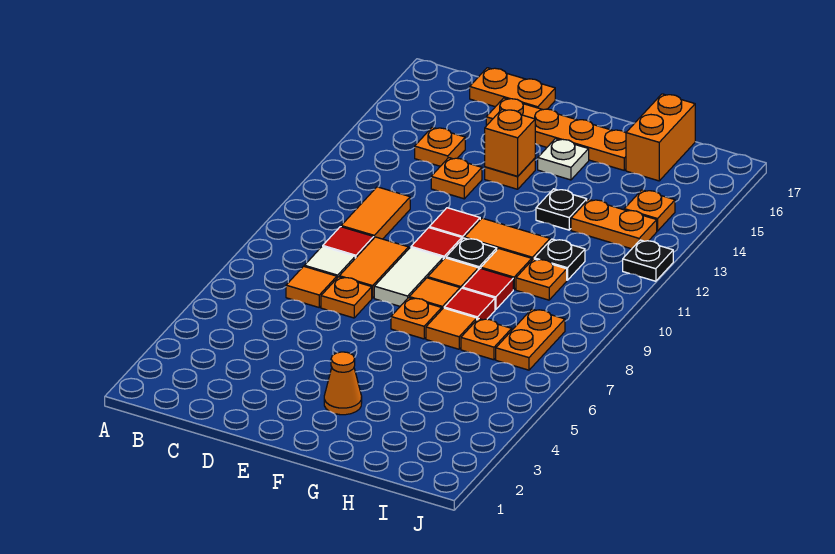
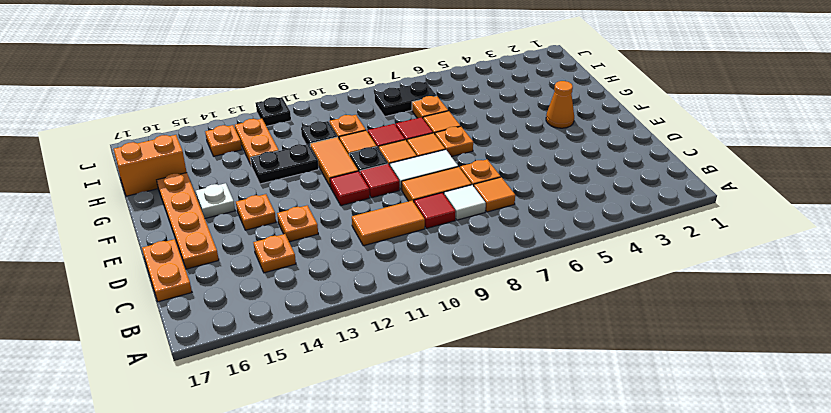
orange 1x1 brick [485,109,535,176] -> none
black 1x1 plate [536,189,587,230] -> black 1x2 plate [251,144,319,184]
orange 1x2 plate [496,309,565,370] -> black 1x2 plate [375,82,437,116]

